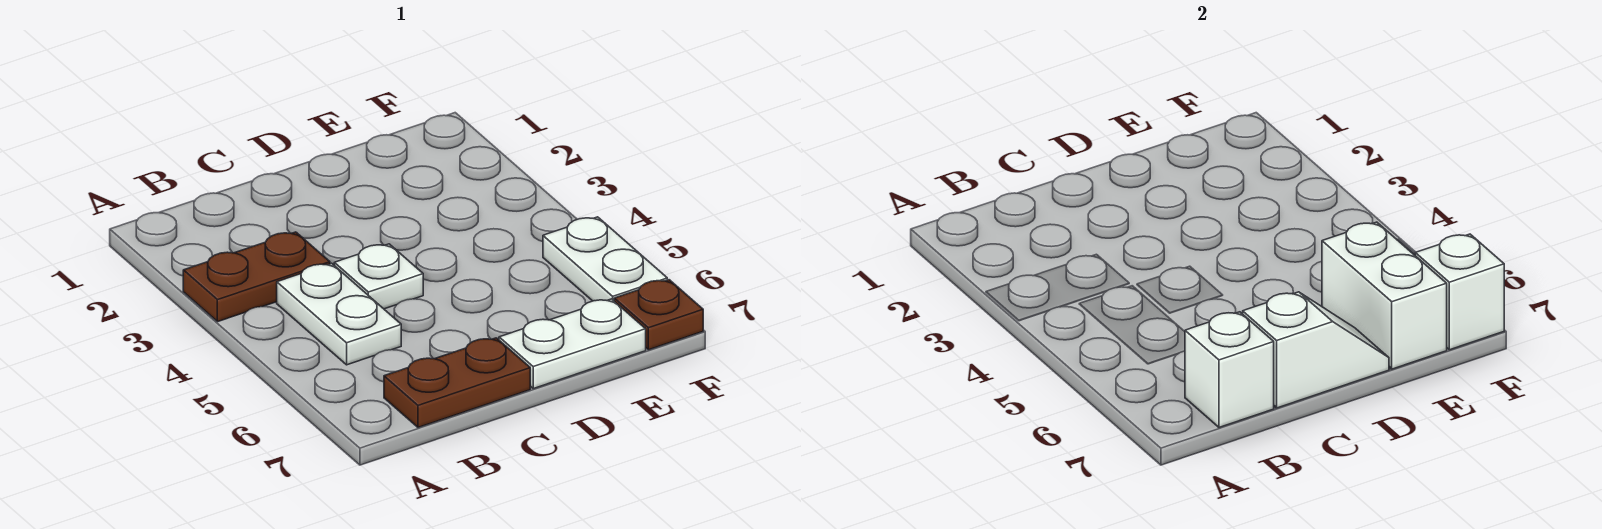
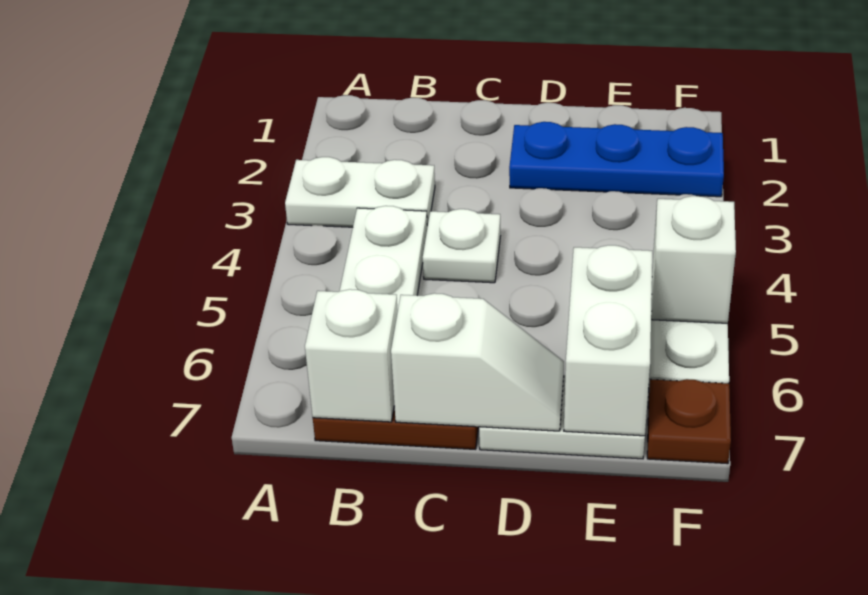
brown 1x2 plate [183,232,330,322] -> white 1x2 plate [285,157,435,227]
none -> blue 1x3 plate [509,122,724,197]
white 1x1 brick [1415,234,1504,350] -> white 1x1 brick moved to [651,196,736,323]

